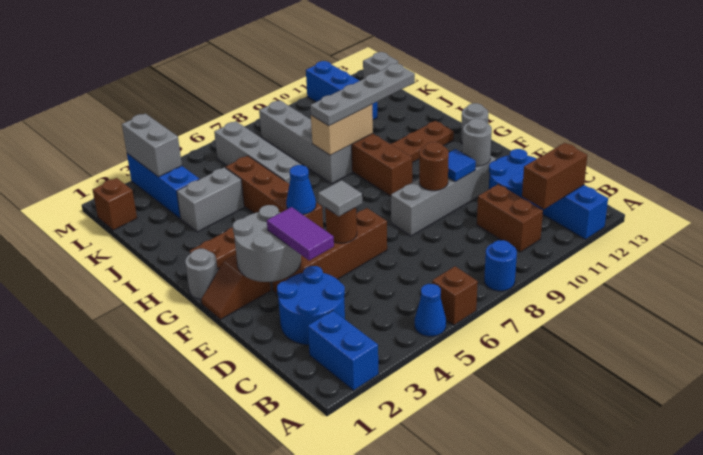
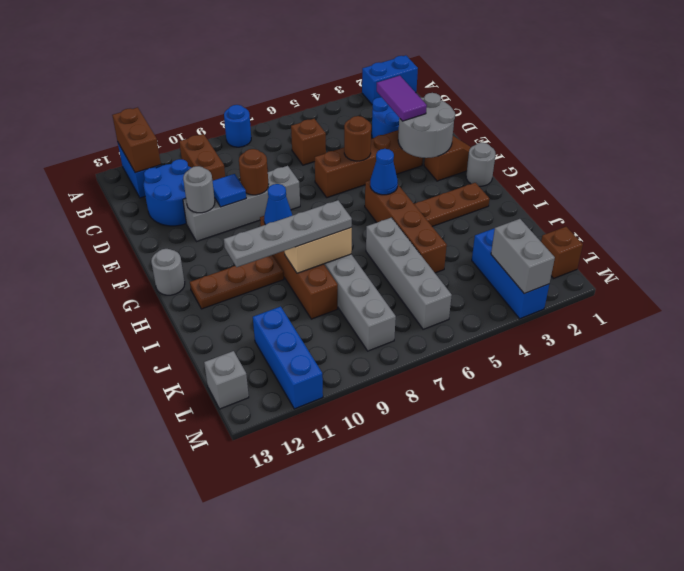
blue 1x2 brick [308,311,379,390] -> blue 1x2 brick turned to [362,55,418,104]
blue 1x1 cone [415,284,446,336] -> blue 1x1 cone moved to [264,184,292,225]
brown 1x1 brick [432,266,478,325] -> brown 1x1 brick moved to [291,119,326,165]
brown 1x2 brick [522,143,587,209] -> brown 1x2 brick turned to [112,107,161,173]
grey 1x1 tile [318,180,362,216] -> none
grey 1x2 brick [177,167,244,232] -> none

